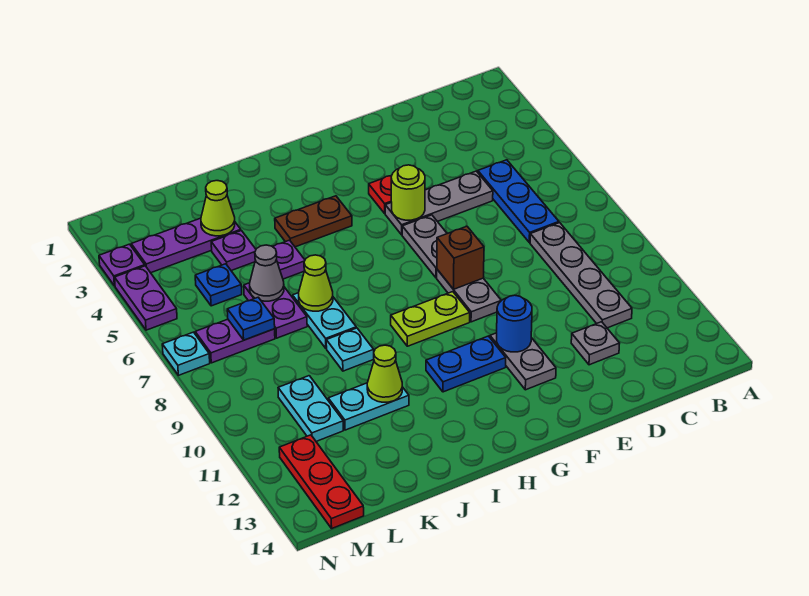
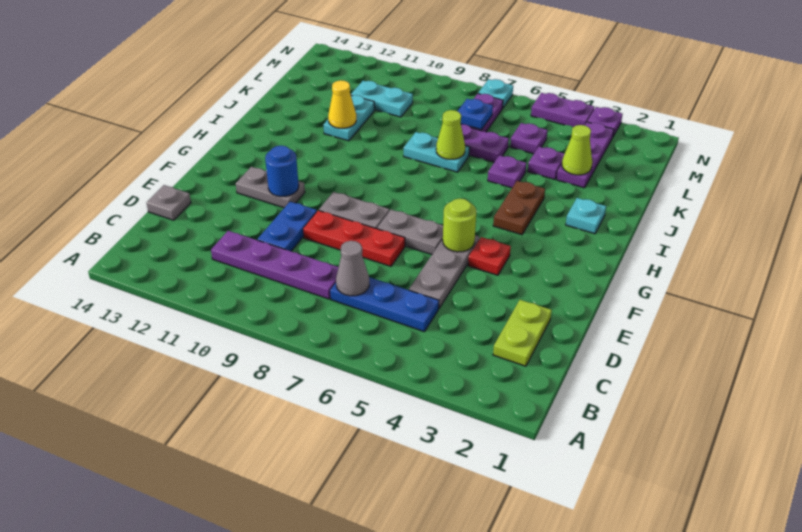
grey 1x4 plate [530,223,632,328] -> purple 1x4 plate [211,231,339,299]
grey 1x1 plate [571,322,620,365] -> grey 1x1 plate moved to [147,185,191,220]
brown 1x1 brick [437,226,484,289] -> none
lime 1x2 plate [391,292,470,346] -> lime 1x2 plate moved to [493,300,552,366]
blue 1x2 plate [426,336,506,392] -> blue 1x2 plate moved to [258,202,317,251]
cyan 1x1 plate [326,328,374,371] -> cyan 1x1 plate moved to [566,198,606,234]
lime 1x1 cone [367,345,402,402] -> yellow 1x1 cone [328,80,356,128]
grey 1x1 cone [250,245,284,301] -> grey 1x1 cone moved to [336,241,369,296]
blue 1x1 plate [195,264,242,306] -> purple 1x1 plate [510,123,547,154]
red 1x3 plate [279,435,364,528] -> red 1x3 plate moved to [303,210,405,266]

